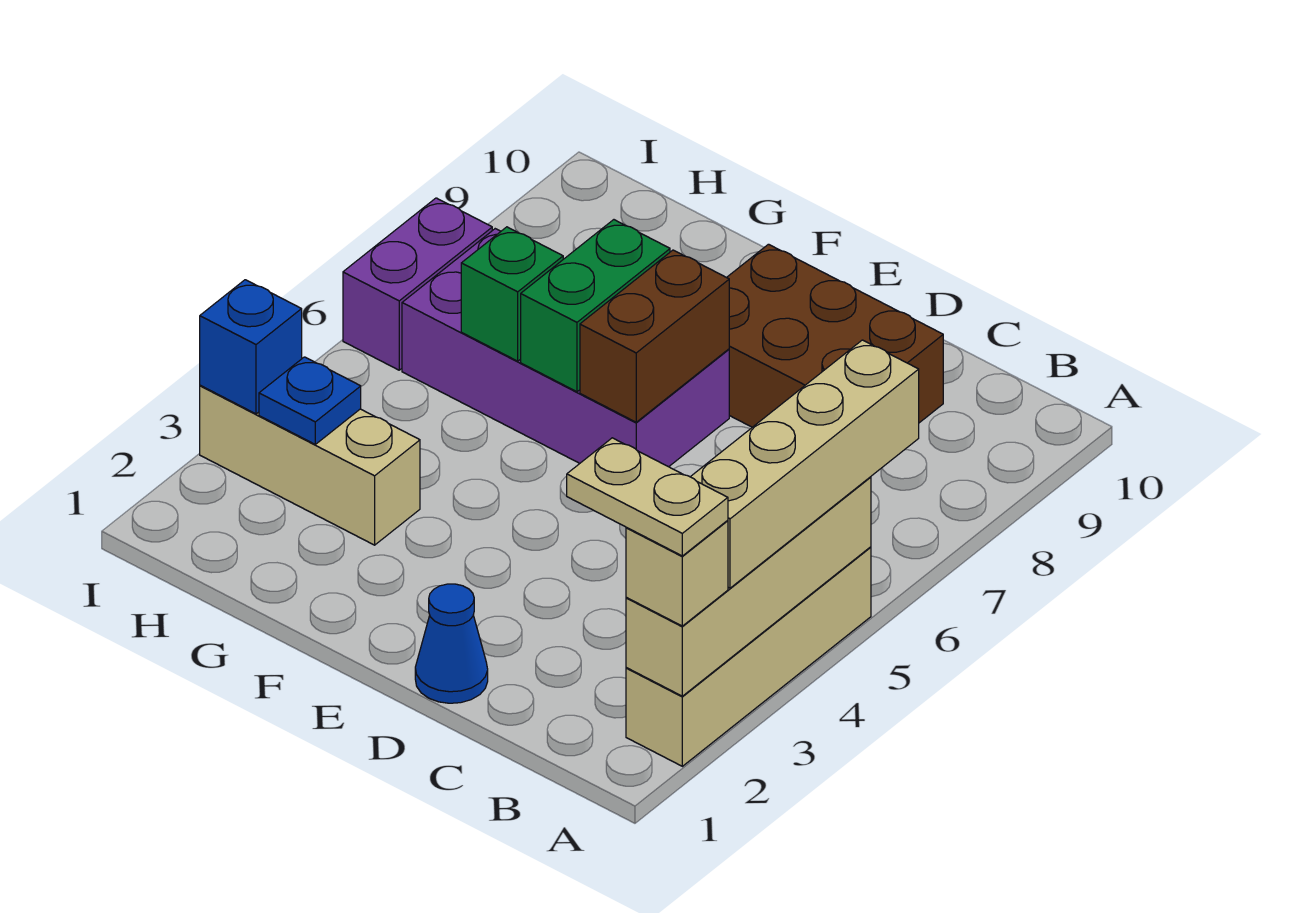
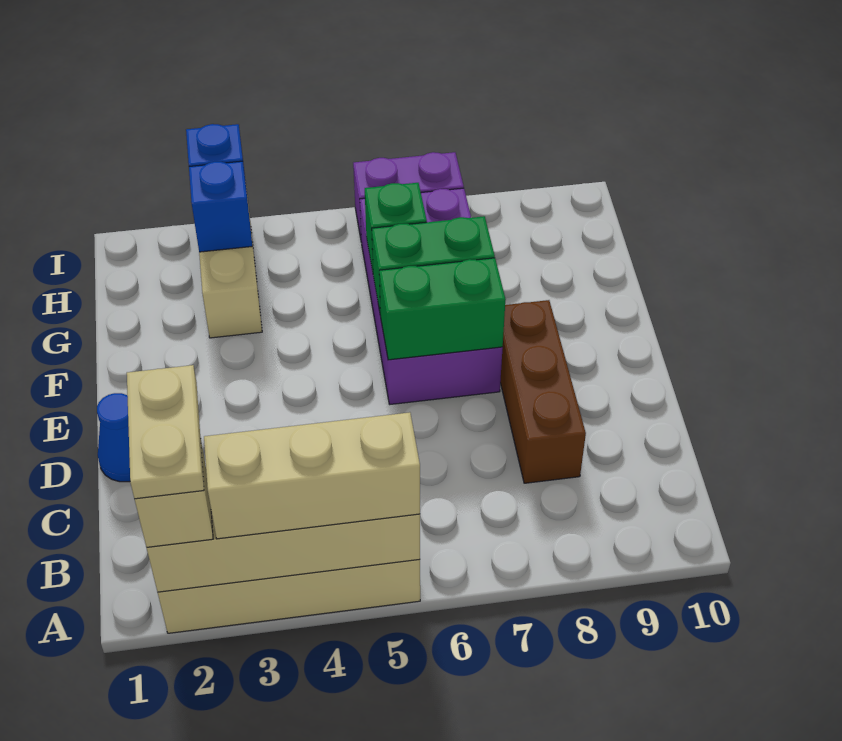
tan 1x4 brick [691,340,919,588] -> tan 1x3 brick [204,412,420,539]
brown 2x3 brick [727,244,943,427] -> brown 1x3 brick [500,300,586,483]
brown 1x2 brick [580,250,729,422] -> green 1x2 brick [379,258,506,360]
blue 1x1 plate [259,357,361,444] -> blue 1x1 brick [189,161,252,252]

